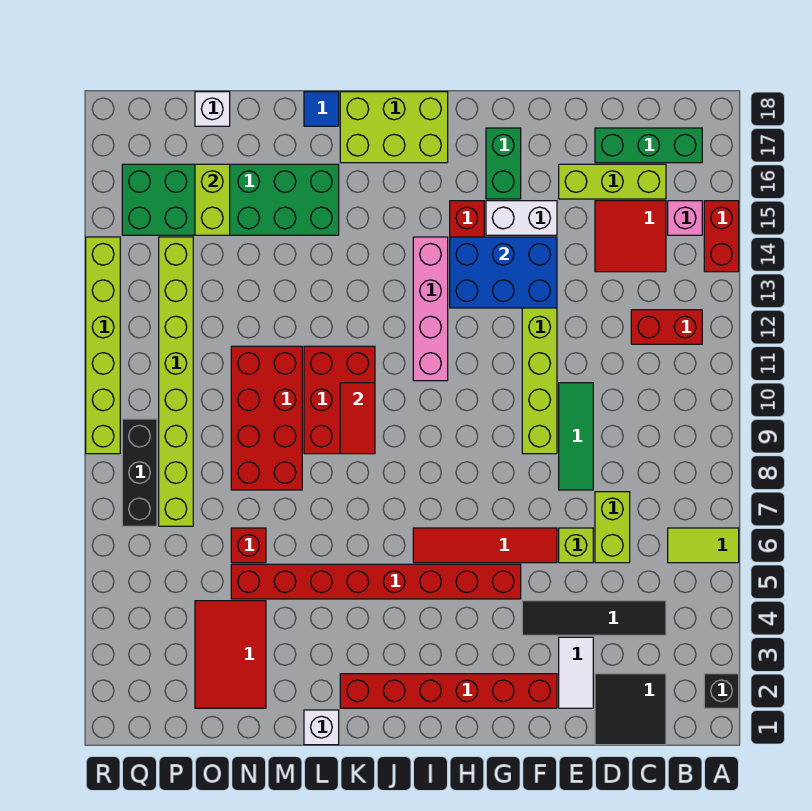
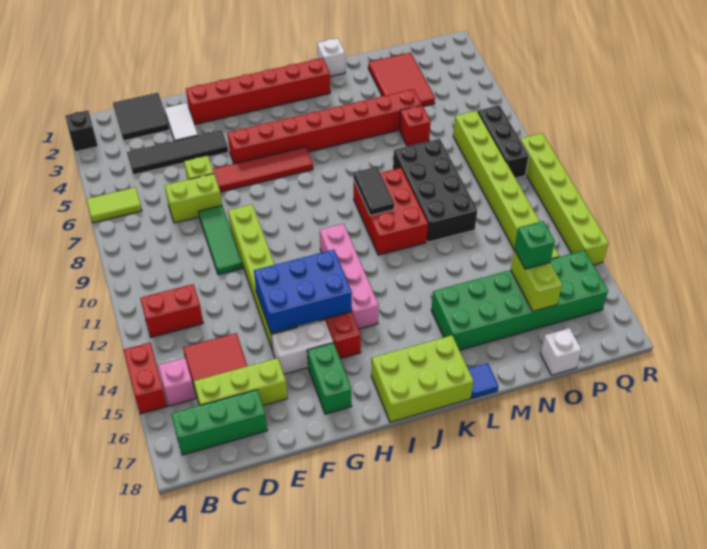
lime 1x2 brick [595,492,630,563] -> lime 1x2 brick turned to [165,174,222,223]
red 1x2 tile [340,383,375,454] -> black 1x2 tile [354,167,394,216]
red 2x4 brick [231,346,302,490] -> black 2x4 brick [393,139,477,242]
none -> green 1x1 brick [514,221,555,269]

